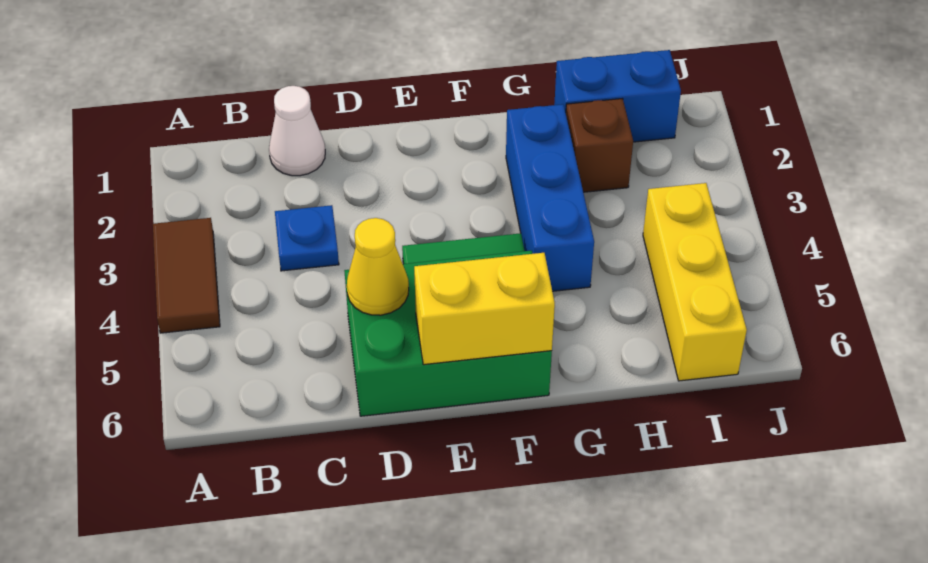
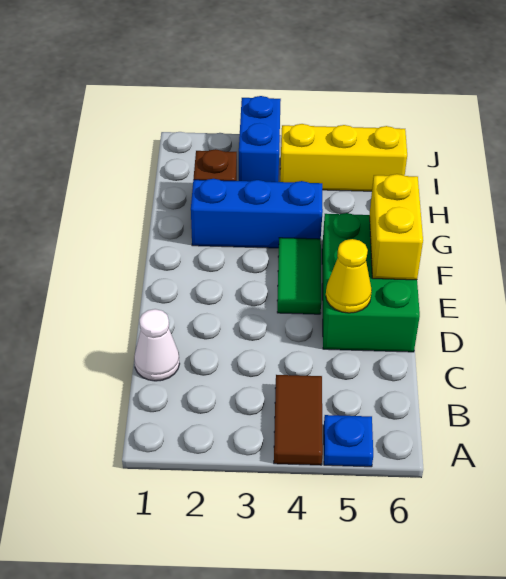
brown 1x2 tile [153,218,220,333] -> brown 1x2 tile turned to [274,375,323,465]
blue 1x1 plate [275,205,339,271] -> blue 1x1 plate moved to [324,415,373,467]
blue 1x2 brick [554,50,681,142] -> blue 1x2 brick moved to [239,96,281,182]

